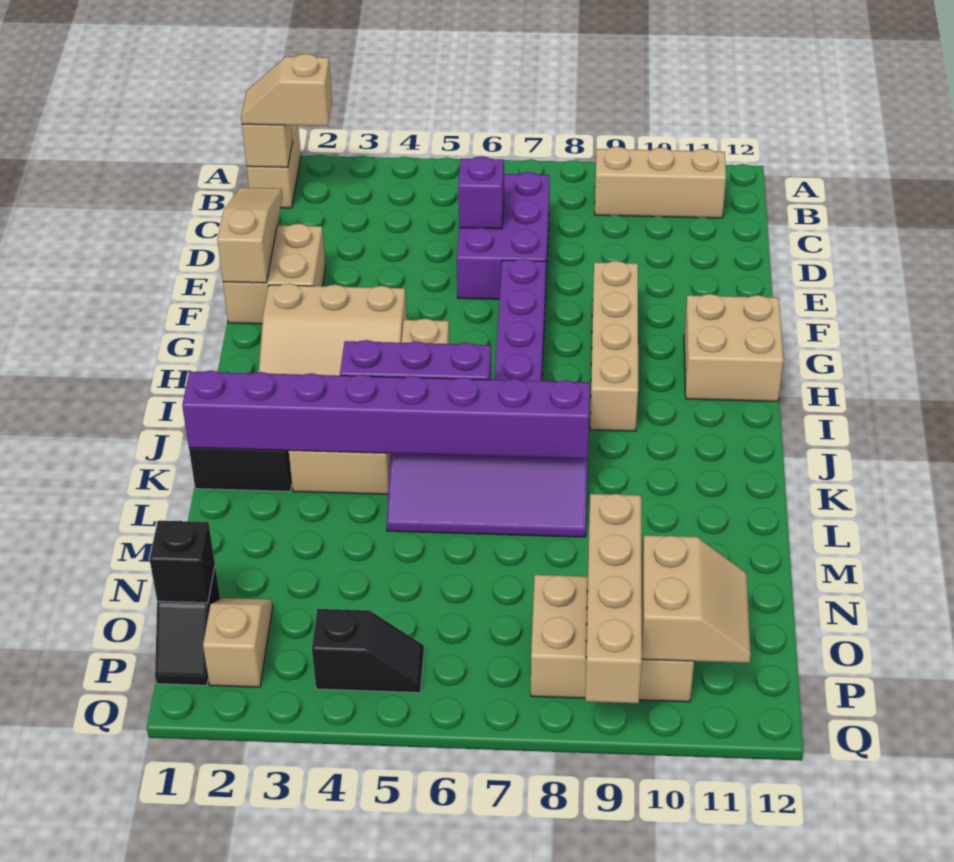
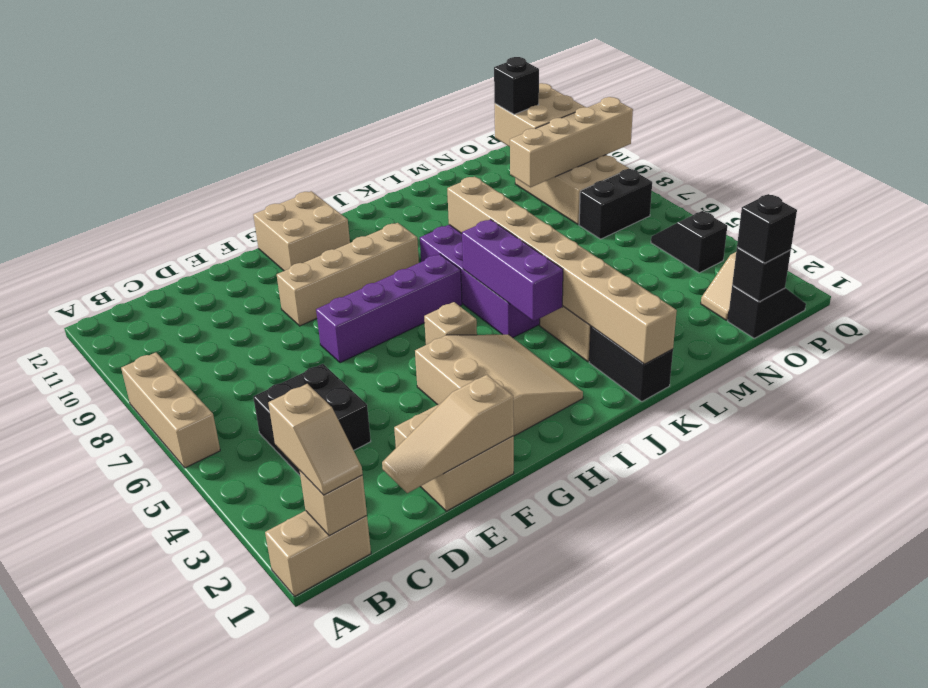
tan 1x3 brick [595,147,726,218] -> tan 1x3 brick moved to [121,353,220,468]
none -> black 2x2 brick [253,364,371,475]
purple 2x3 brick [457,172,550,300] -> none
purple 1x1 brick [458,156,504,229] -> none
purple 1x8 brick [182,371,590,459] -> tan 1x8 brick [447,177,677,364]
none -> black 1x1 brick [737,194,797,263]
none -> black 1x2 brick [579,169,652,239]
tan 2x2 slope [641,535,751,663] -> tan 2x2 brick [495,83,585,147]
none -> black 1x1 brick [494,57,539,114]

